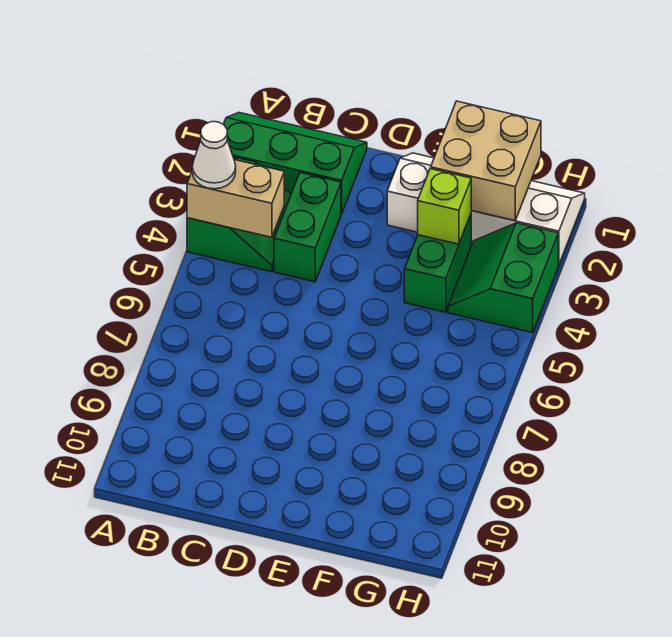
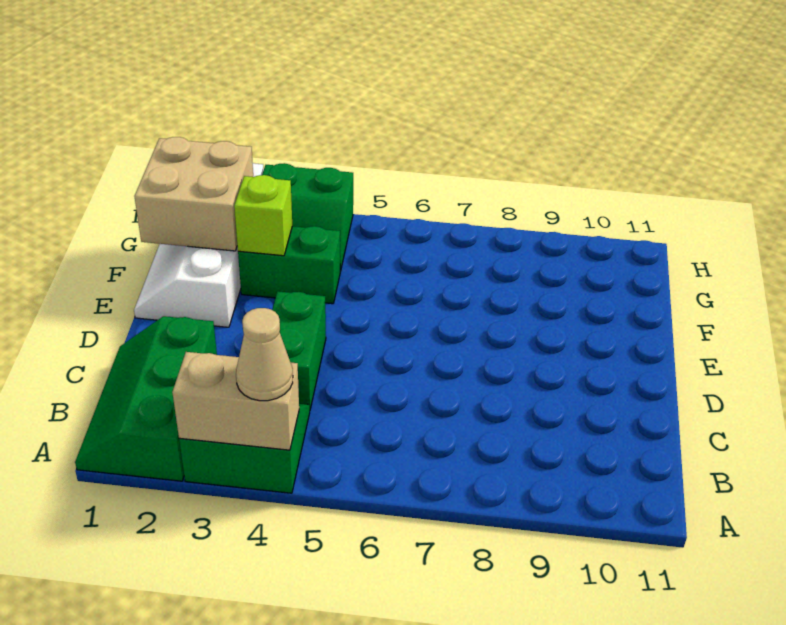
tan 1x2 brick [187,160,284,237] -> tan 1x2 brick turned to [172,352,299,450]
white 1x1 cone [192,122,236,189] -> tan 1x1 cone [236,308,293,401]
green 1x2 brick [274,173,341,282] -> green 1x2 brick turned to [272,291,326,409]

